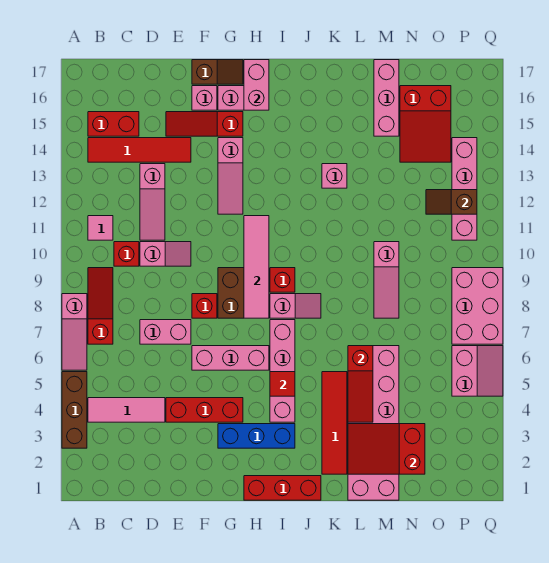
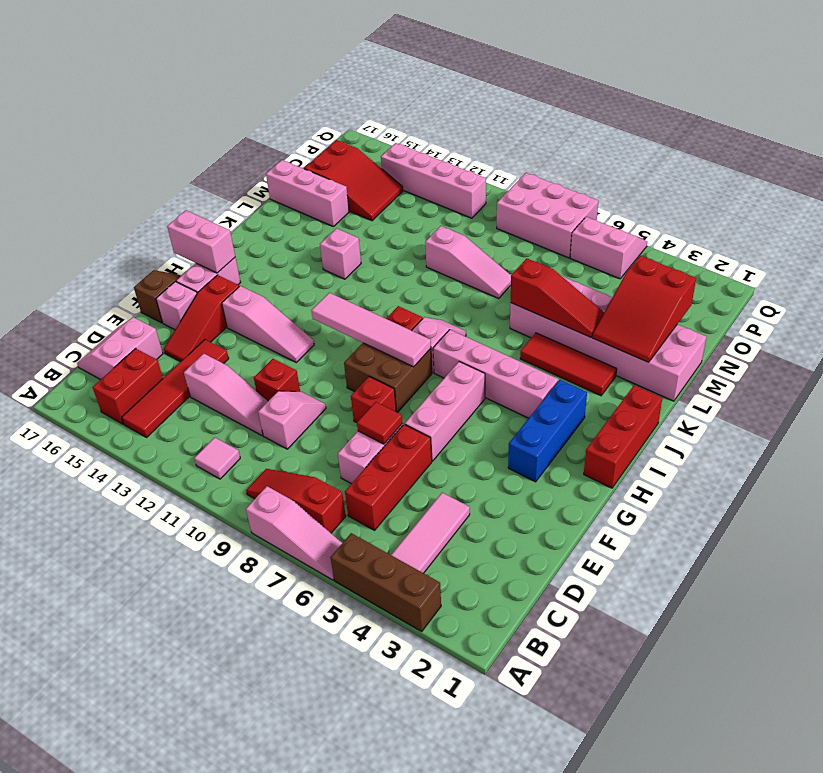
red 1x1 brick [114,242,139,266] -> red 1x1 brick moved to [254,359,300,401]
none -> pink 2x2 slope [77,317,163,380]
red 1x3 brick [166,398,243,422] -> red 1x3 brick moved to [345,424,432,530]
red 1x1 tile [270,372,295,396] -> red 1x1 tile moved to [357,402,402,444]
red 1x4 tile [322,372,347,474] -> red 1x3 tile [520,333,617,396]
brown 1x2 slope [426,190,477,214] -> none

